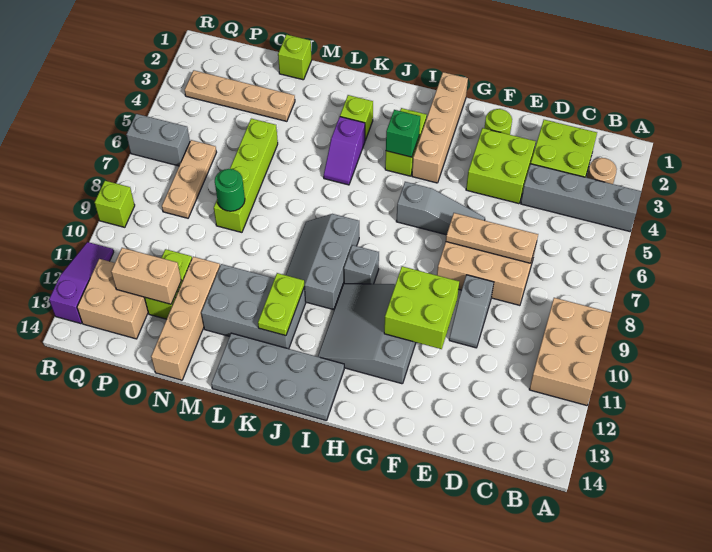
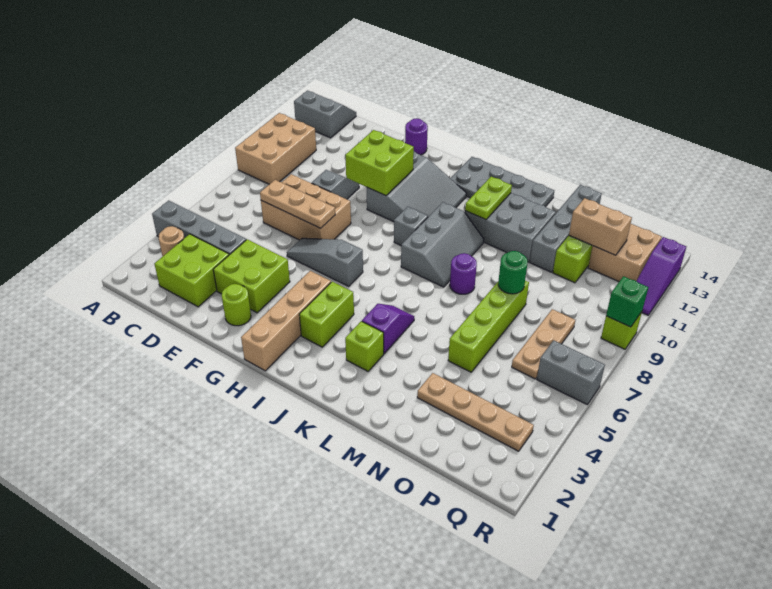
none -> grey 2x2 slope [294,91,356,138]
none -> purple 1x1 round brick [405,118,428,155]
green 1x1 brick [386,110,420,157] -> green 1x1 brick moved to [606,276,648,327]
none -> purple 1x1 round brick [450,253,477,294]
lime 1x1 brick [278,34,312,80] -> none
tan 1x4 brick [151,257,220,380] -> grey 1x4 brick [530,185,602,272]

